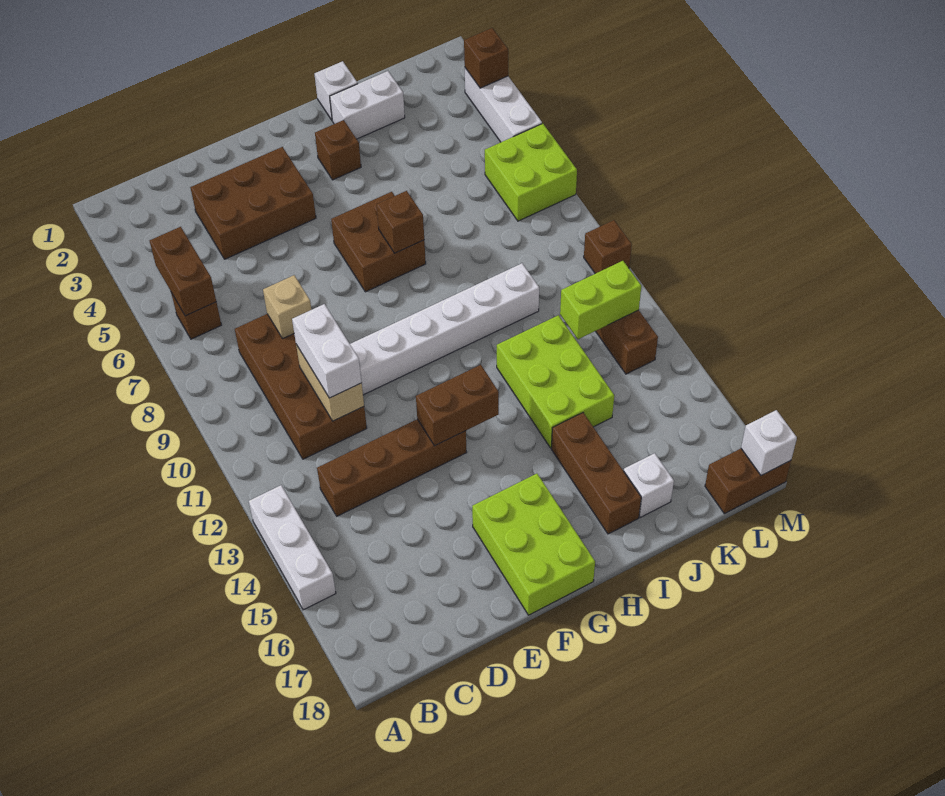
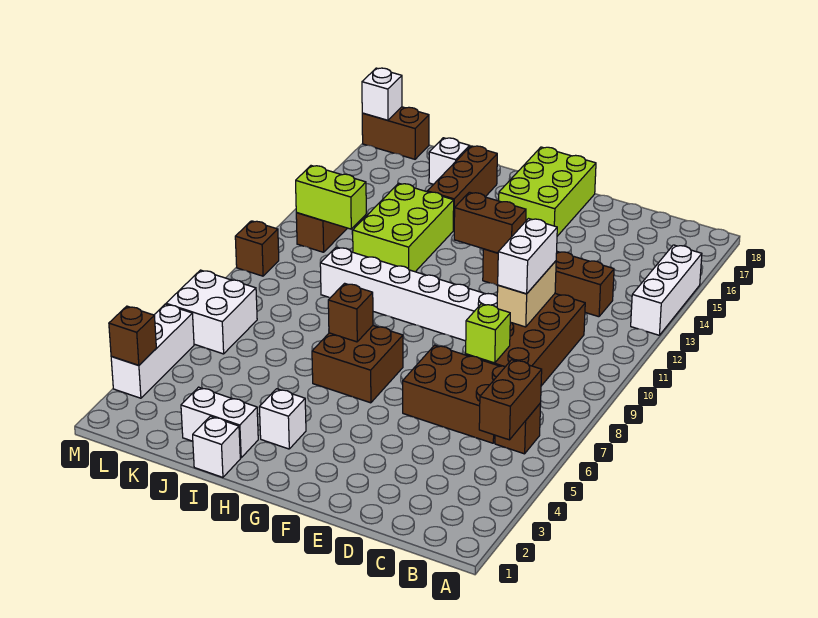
brown 2x3 brick [190,147,316,259] -> brown 2x3 brick moved to [403,345,506,443]
tan 1x1 brick [263,275,311,339] -> lime 1x1 brick [466,304,510,363]
brown 1x1 brick [315,120,361,180] -> white 1x1 brick [259,389,306,449]
lime 2x2 brick [485,124,577,221] -> white 2x2 brick [166,270,257,354]

